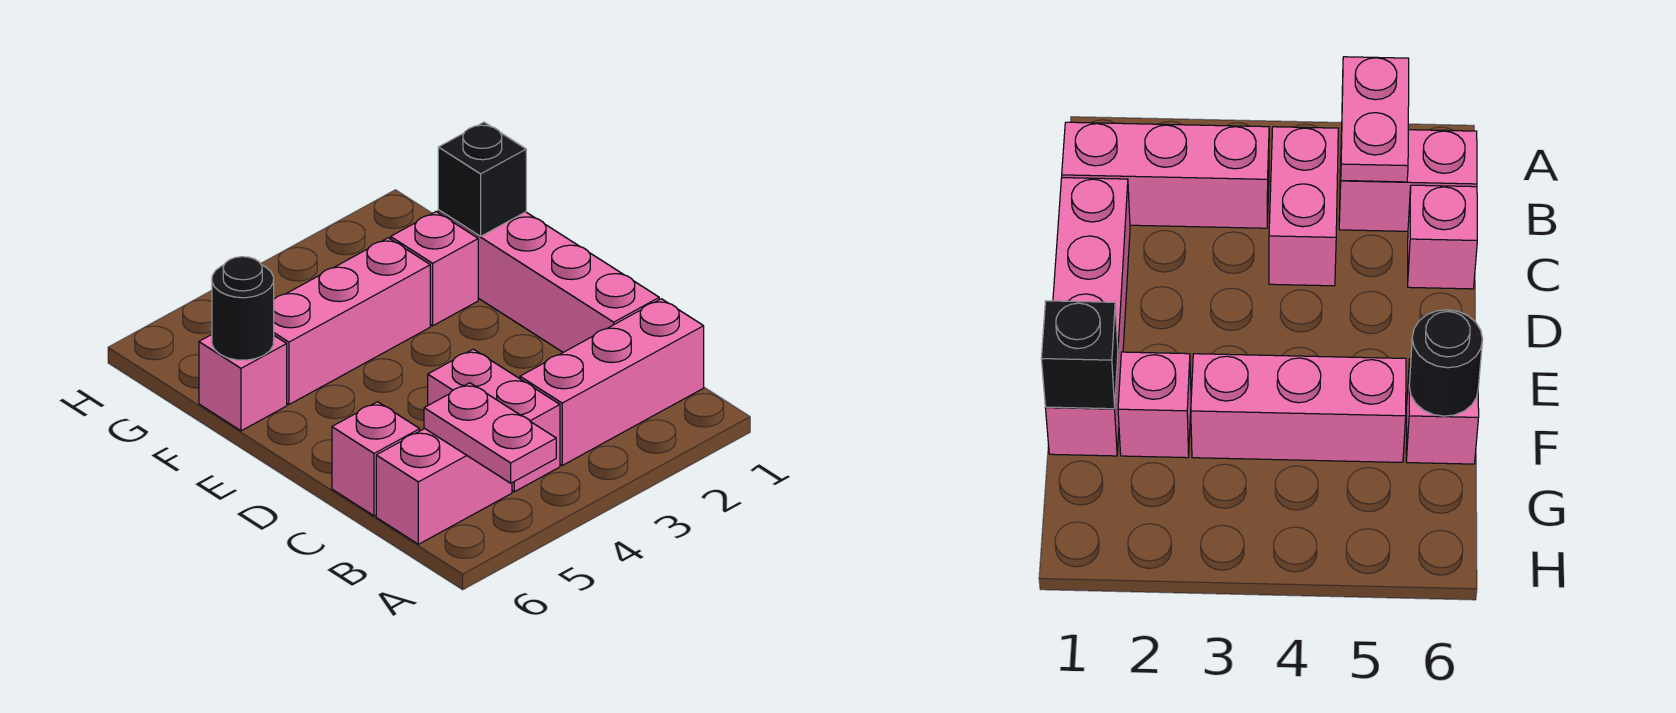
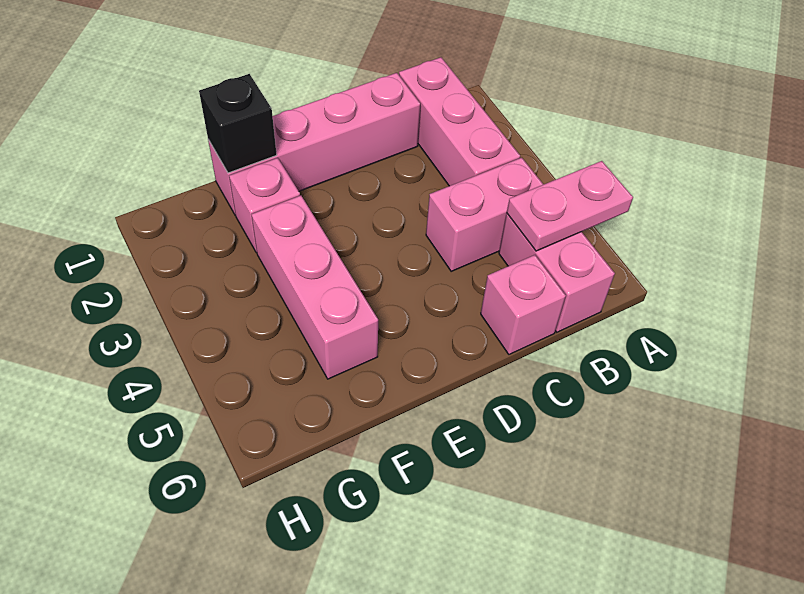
pink 1x1 brick [199,335,287,431] -> none
black 1x1 round brick [212,257,274,360] -> none

